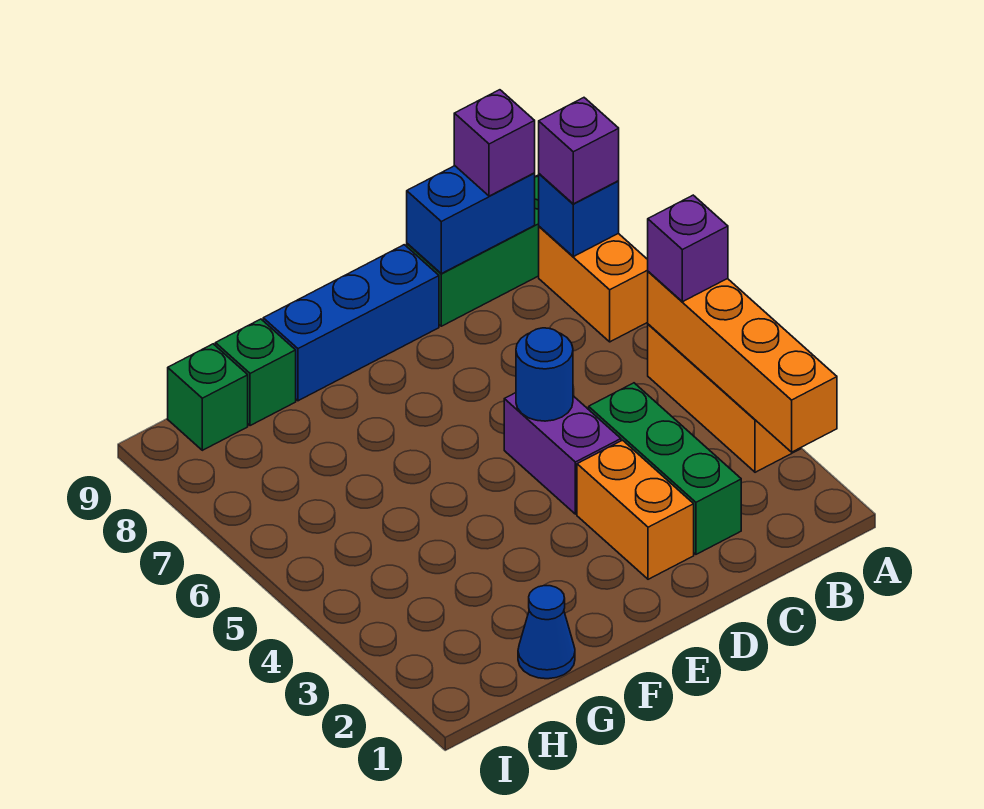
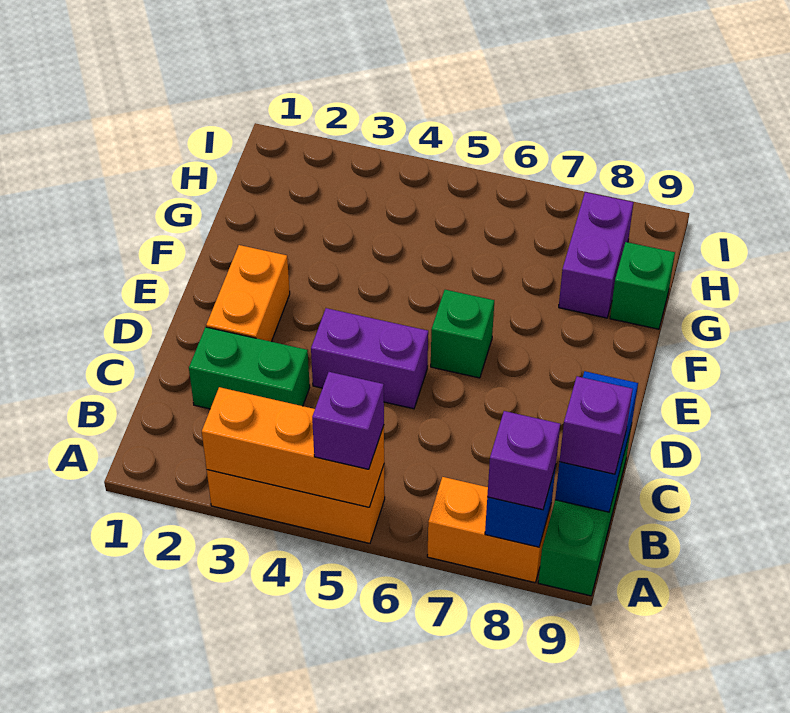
orange 1x4 brick [648,272,837,452] -> orange 1x3 brick [202,387,384,507]
green 1x3 brick [589,383,741,554] -> green 1x2 brick [189,327,310,409]
orange 1x2 brick [577,440,694,579] -> orange 1x2 brick turned to [206,245,290,342]
blue 1x1 round brick [516,328,573,421] -> none
blue 1x3 brick [263,245,439,401] -> none
blue 1x1 cone [518,586,575,679] -> none
none -> purple 1x2 brick [559,192,634,318]
green 1x1 brick [168,344,248,450] -> green 1x1 brick moved to [431,290,494,378]

